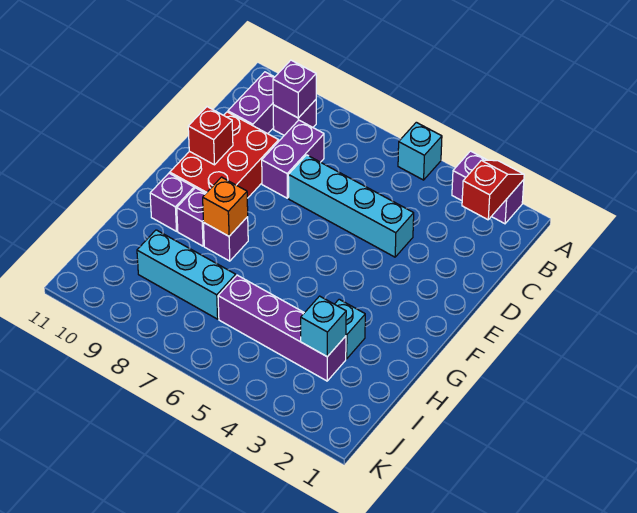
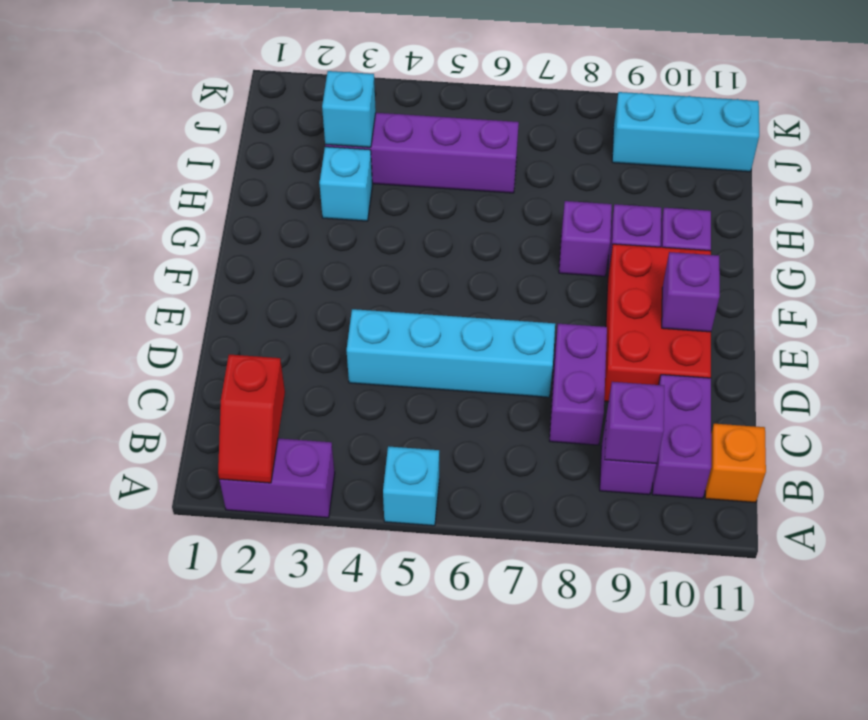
red 1x1 brick [188,107,233,165] -> purple 1x1 brick [662,252,720,332]
orange 1x1 brick [203,177,248,236] -> orange 1x1 brick moved to [705,424,766,503]
cyan 1x3 brick [137,230,236,319] -> cyan 1x3 brick moved to [612,92,759,172]

